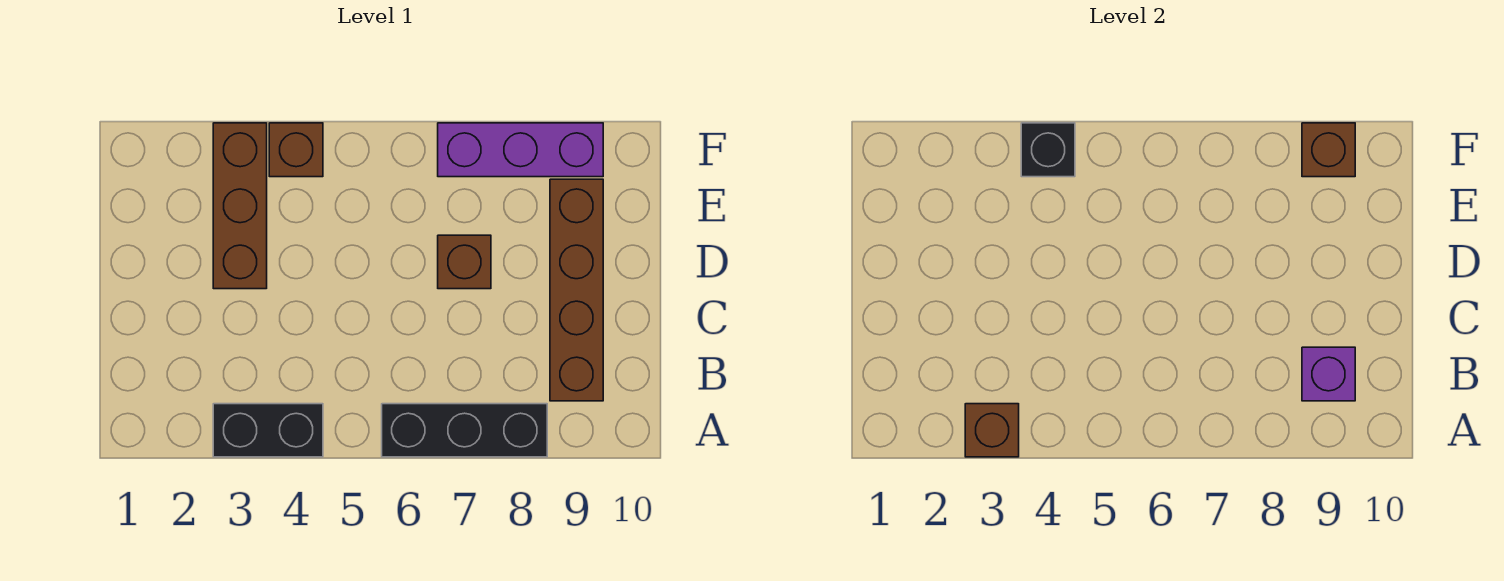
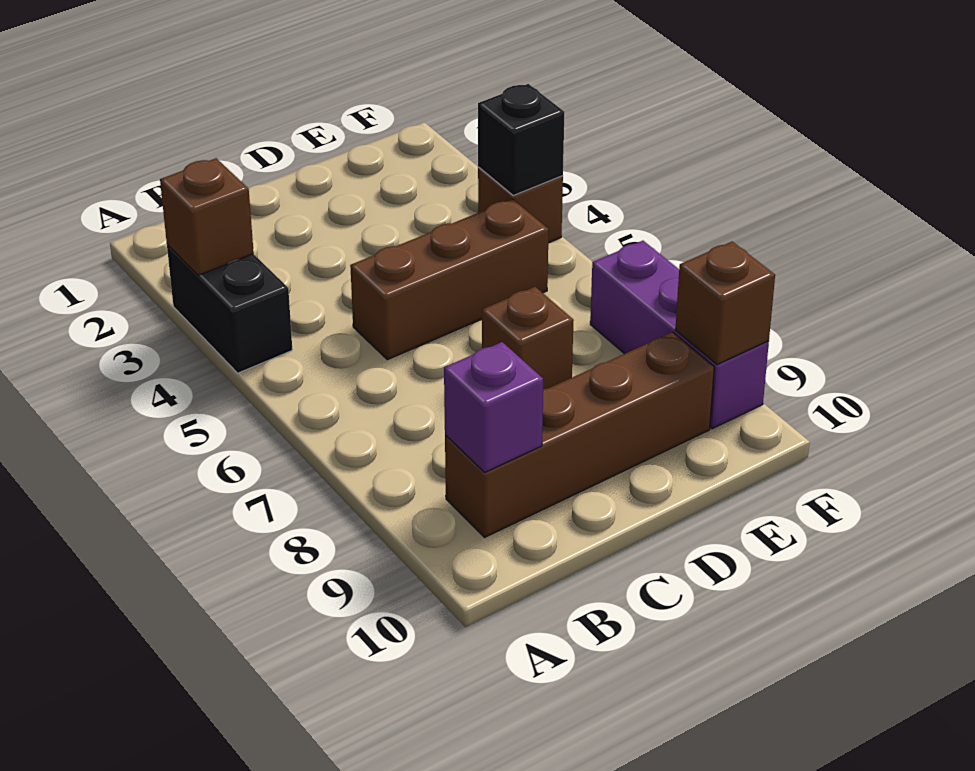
black 1x3 brick [382,404,547,457] -> none
brown 1x3 brick [213,123,267,289] -> brown 1x3 brick moved to [350,199,549,360]

